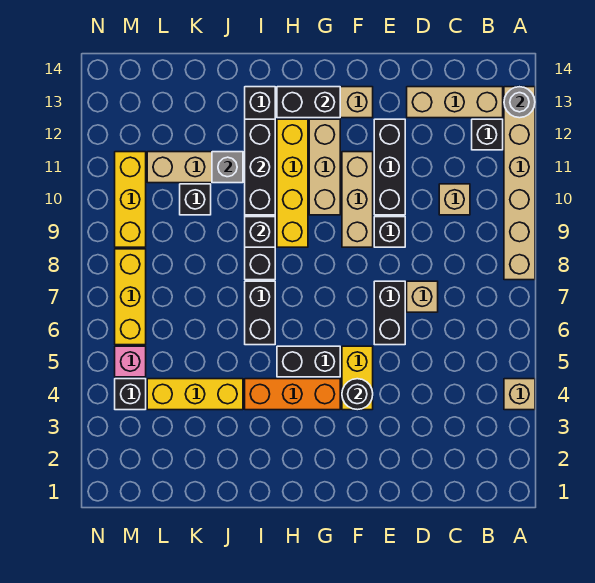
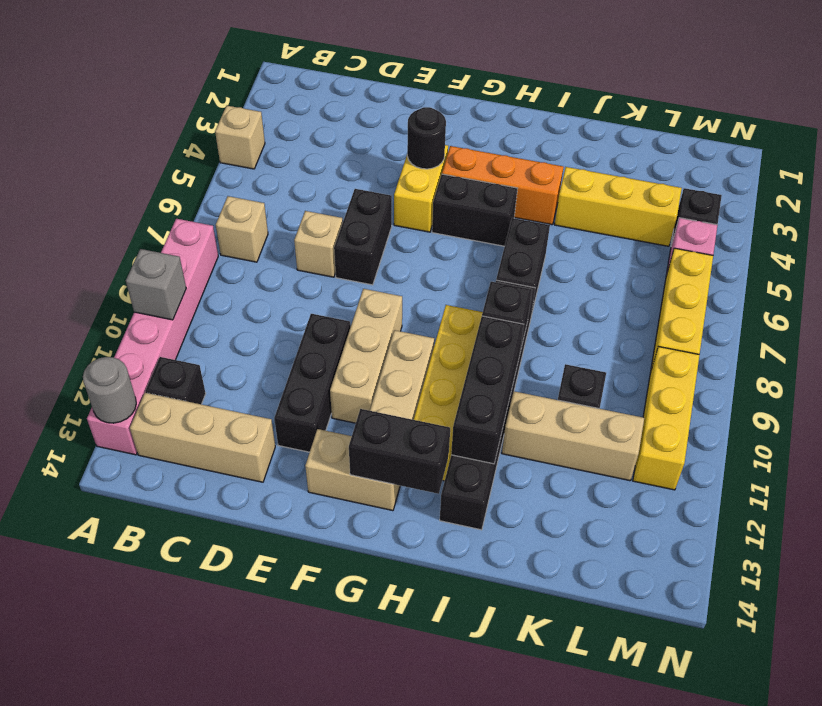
tan 1x6 brick [504,87,535,280] -> pink 1x6 brick [87,219,218,455]
tan 1x1 brick [439,184,470,215] -> tan 1x1 brick moved to [216,196,268,262]
black 1x1 brick [374,217,405,247] -> none
grey 1x1 brick [212,152,243,183] -> grey 1x1 brick moved to [126,249,186,320]

